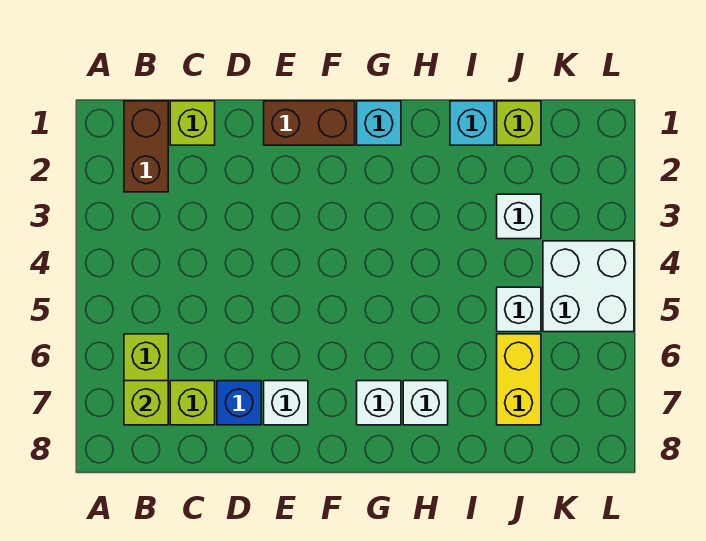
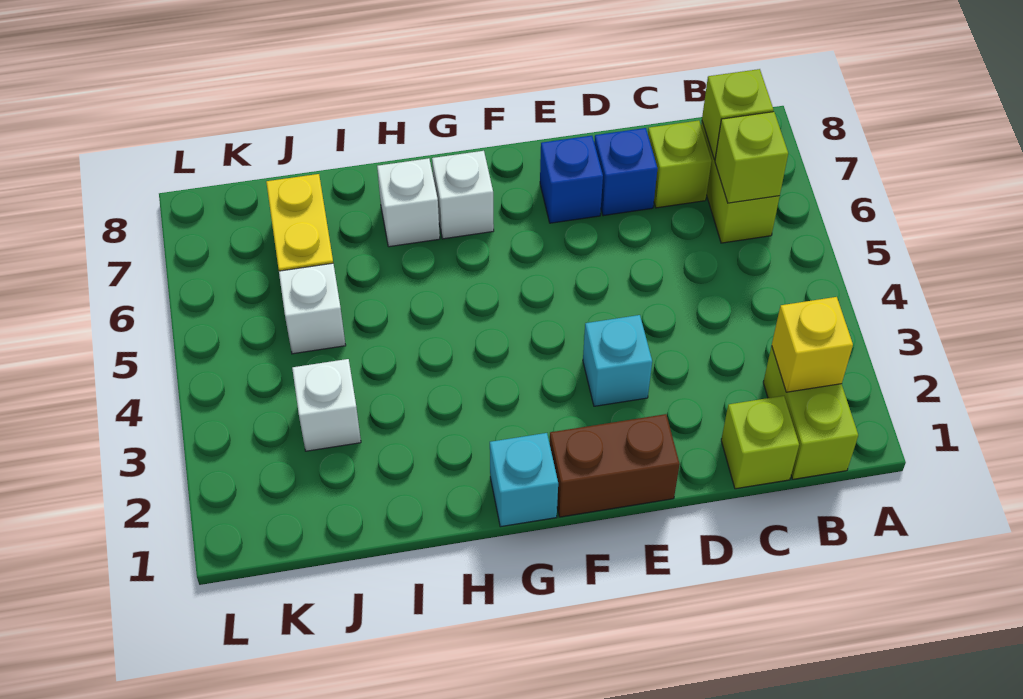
brown 1x2 brick [124,101,168,192] -> lime 1x2 brick [763,346,858,479]
none -> yellow 1x1 brick [772,297,853,392]
white 1x1 brick [264,381,308,425] -> blue 1x1 brick [540,136,603,223]
cyan 1x1 brick [450,101,494,145] -> cyan 1x1 brick moved to [583,315,652,406]
lime 1x1 brick [497,101,541,145] -> lime 1x1 brick moved to [715,112,788,203]
white 2x2 brick [543,241,634,332] -> none

